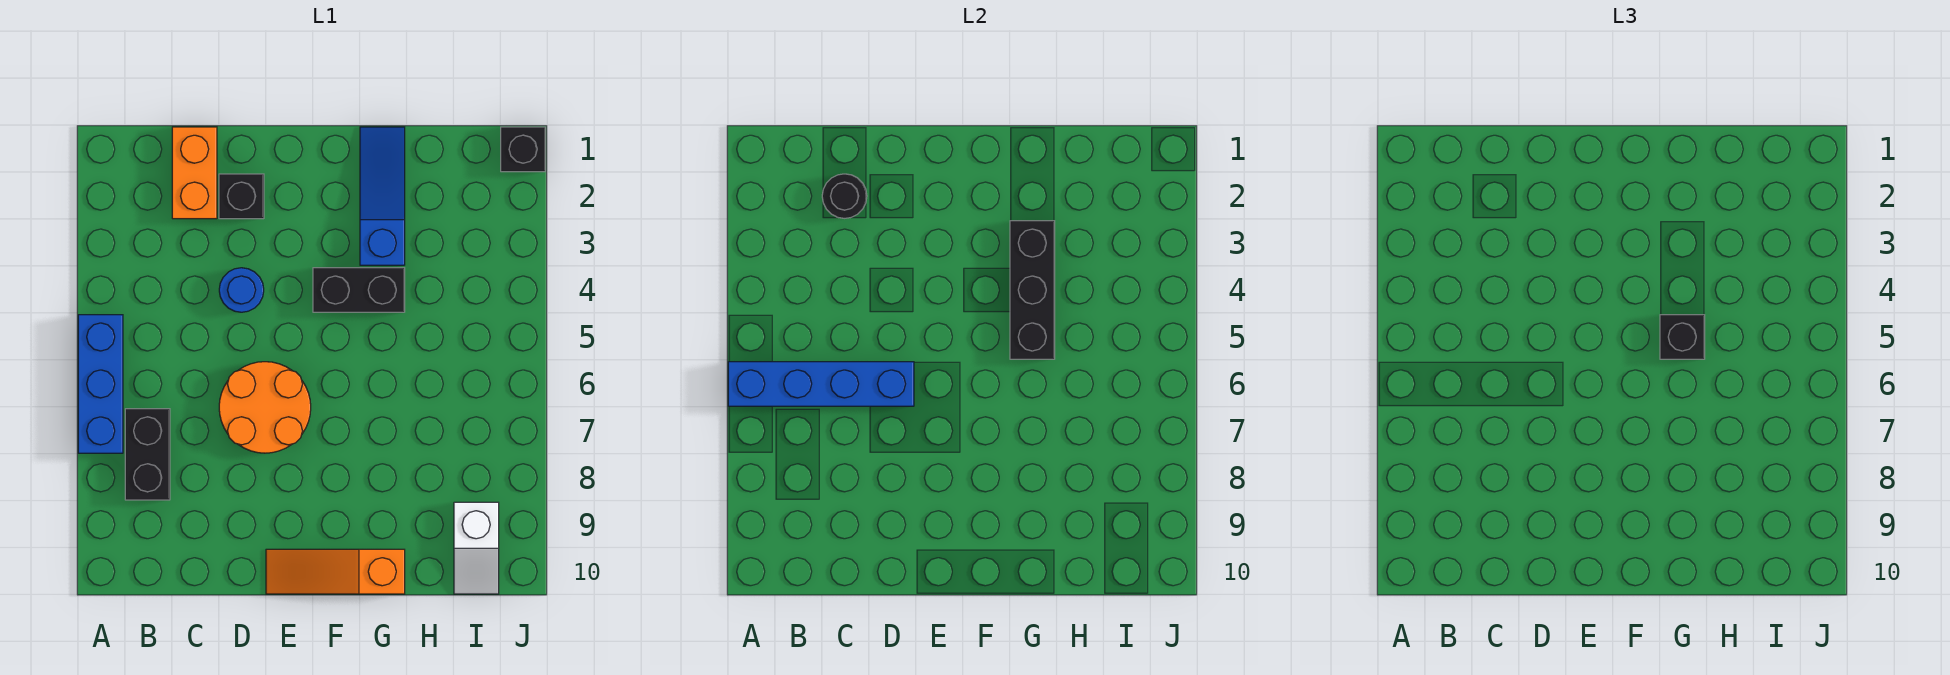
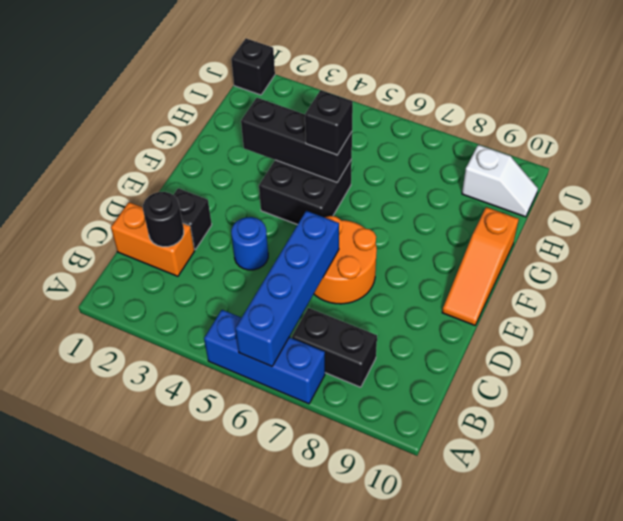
black 1x2 brick [313,268,405,312] -> black 2x2 brick [259,159,352,225]
blue 1x3 slope [360,127,405,265] -> none

